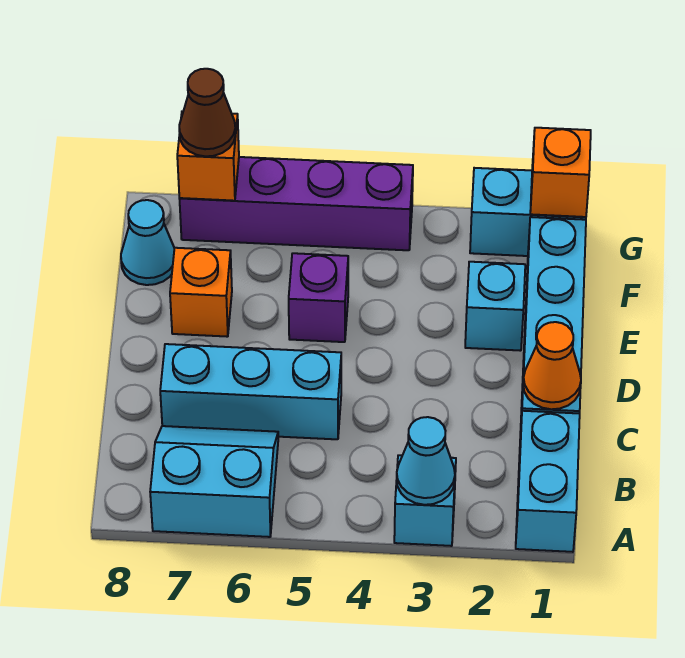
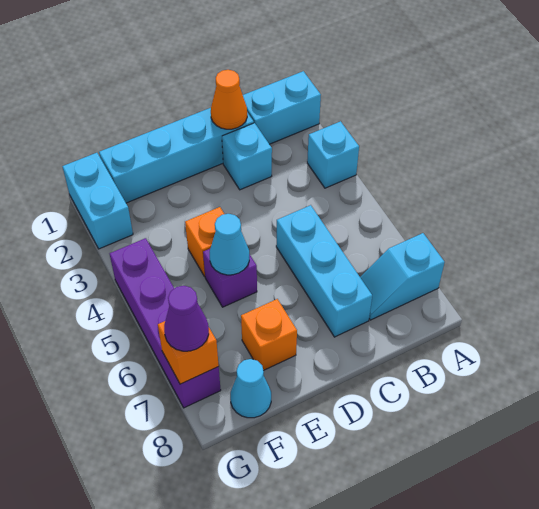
cyan 1x1 cone [397,417,455,505] -> cyan 1x1 cone moved to [210,214,249,275]
cyan 2x2 slope [150,426,278,537] -> cyan 1x2 slope [360,233,445,320]
cyan 1x1 brick [465,262,525,351] -> cyan 1x1 brick moved to [222,123,272,190]
orange 1x1 brick [530,128,591,217] -> orange 1x1 brick moved to [185,207,224,276]
brown 1x1 cone [179,69,236,156] -> purple 1x1 cone [164,286,209,351]

